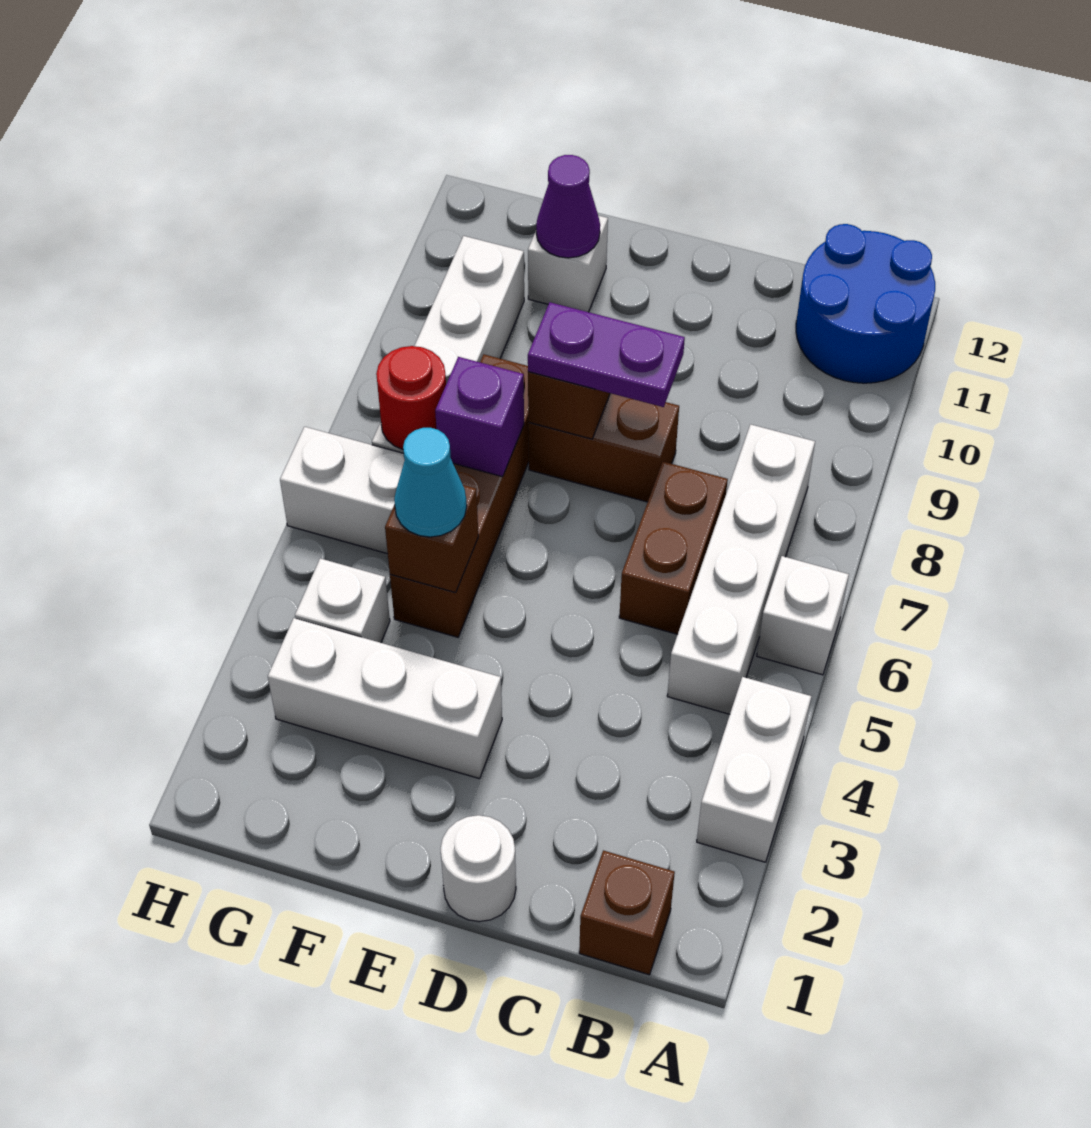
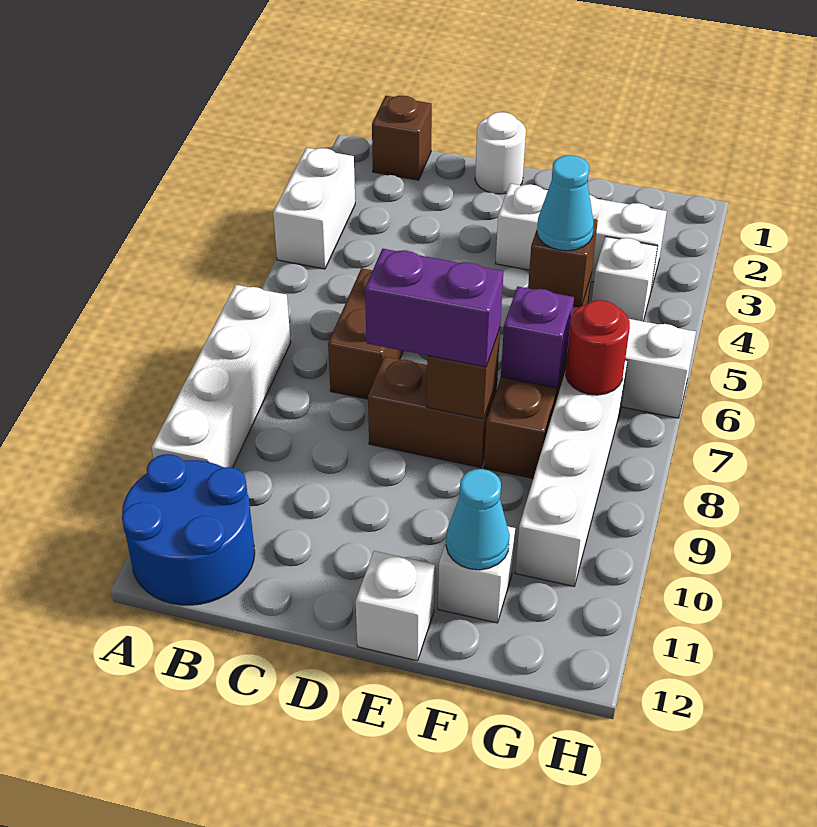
white 1x1 brick [757,556,849,675] -> white 1x1 brick moved to [356,551,435,661]
white 1x4 brick [667,424,815,714] -> white 1x4 brick moved to [152,285,291,468]
purple 1x2 plate [528,302,685,407] -> purple 1x2 brick [365,249,503,367]
purple 1x1 cone [536,155,600,258] -> cyan 1x1 cone [446,469,510,570]

